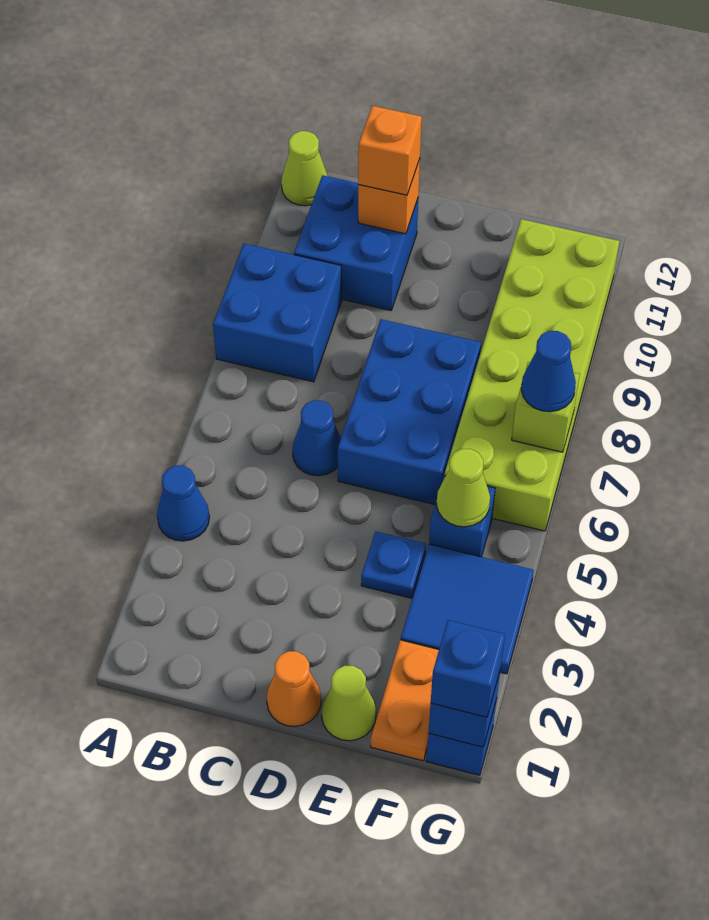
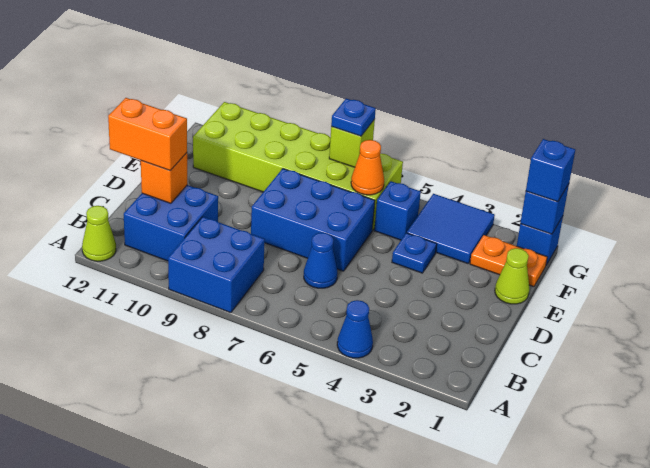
orange 1x1 brick [358,106,422,195] -> orange 1x2 brick [108,98,187,171]
orange 1x1 cone [267,651,321,727] -> orange 1x1 cone moved to [351,140,384,195]
lime 1x1 cone [437,449,490,527] -> none
blue 1x1 cone [521,331,576,412] -> blue 1x1 plate [331,99,376,136]

